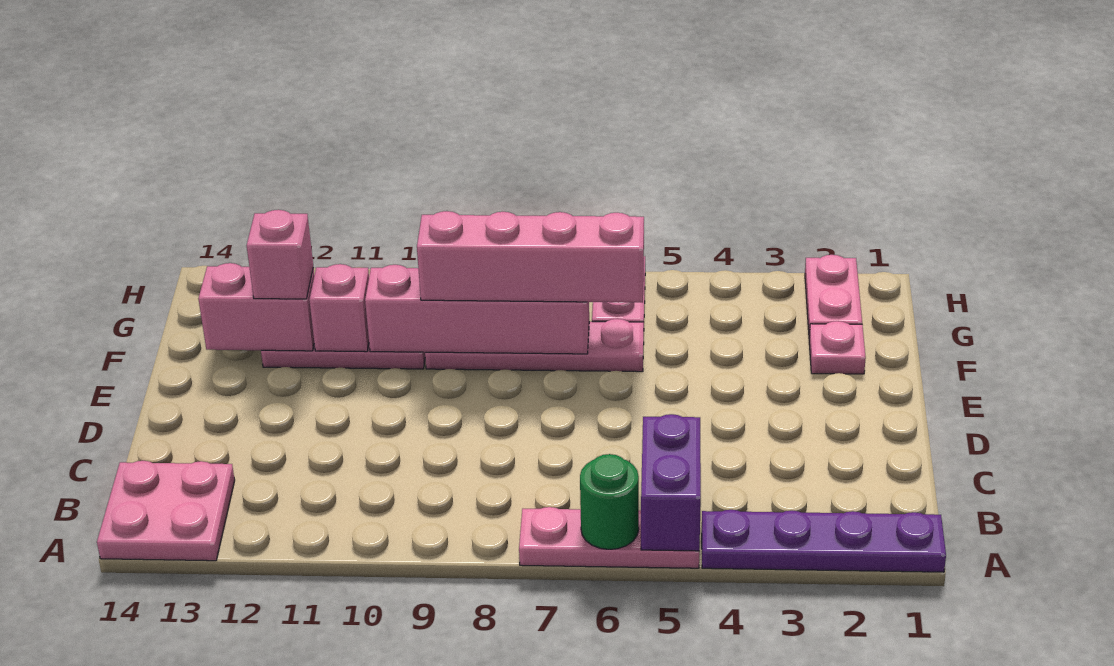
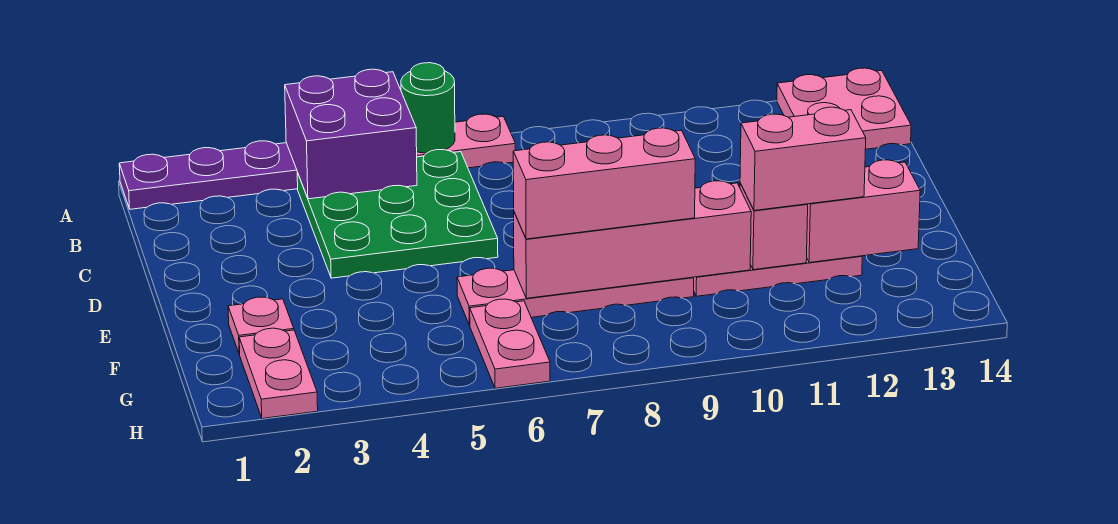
purple 1x2 brick [641,414,701,551] -> purple 2x2 brick [285,69,417,199]
none -> green 3x3 plate [297,150,498,278]
pink 1x4 brick [417,211,644,303] -> pink 1x3 brick [513,128,695,239]
pink 1x1 brick [247,210,313,299] -> pink 1x2 brick [740,107,866,211]

